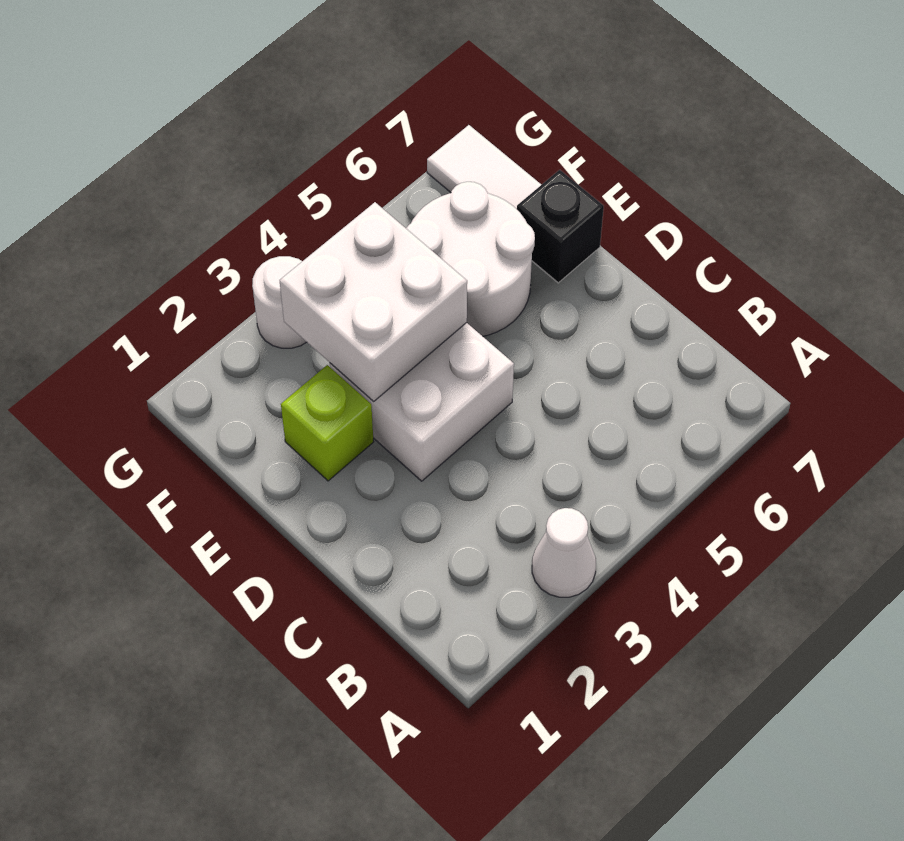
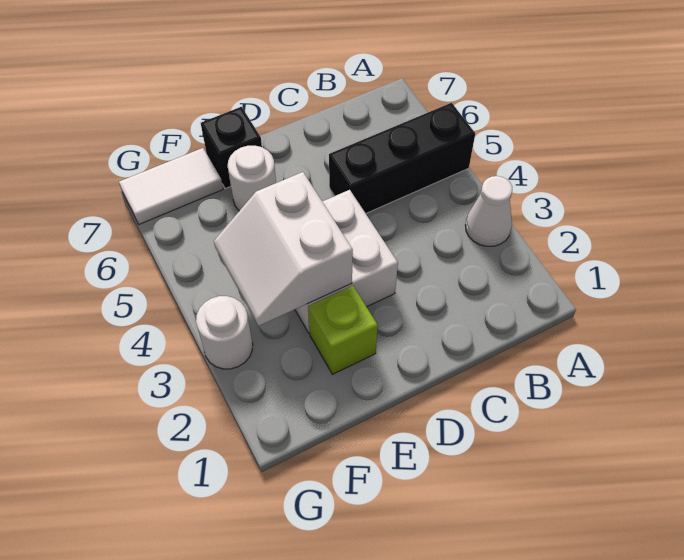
none -> black 1x3 brick [329,103,475,213]
white 2x2 brick [280,202,467,402] -> white 2x2 slope [214,172,353,326]
white 2x2 round brick [406,182,535,336] -> white 1x1 round brick [228,146,276,211]

